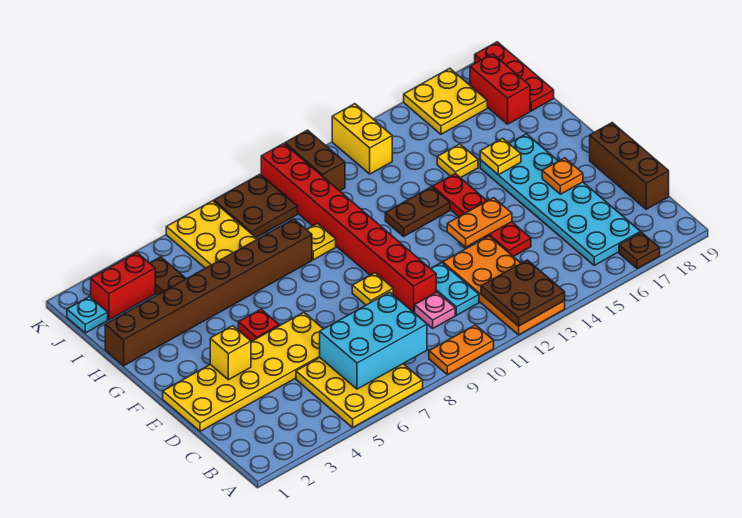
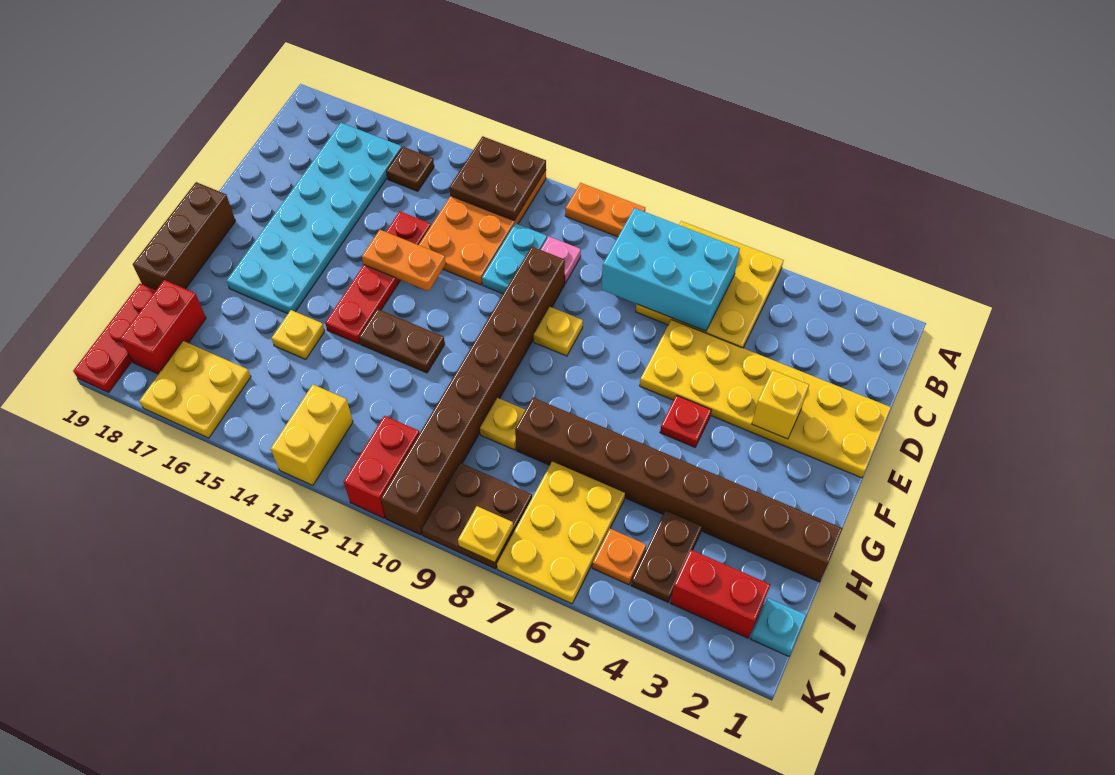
brown 1x1 plate [619,232,660,269] -> brown 1x1 plate moved to [386,147,434,191]
brown 1x3 brick [590,123,669,209] -> brown 1x3 brick moved to [133,182,235,290]
red 1x8 brick [261,143,436,312] -> brown 1x8 brick [381,247,565,535]
orange 1x1 plate [542,158,583,194] -> orange 1x1 plate moved to [592,529,646,585]
yellow 1x1 plate [480,138,521,175] -> yellow 1x1 plate moved to [458,506,513,563]
brown 1x2 brick [285,130,345,191] -> red 1x2 brick [344,416,420,518]

